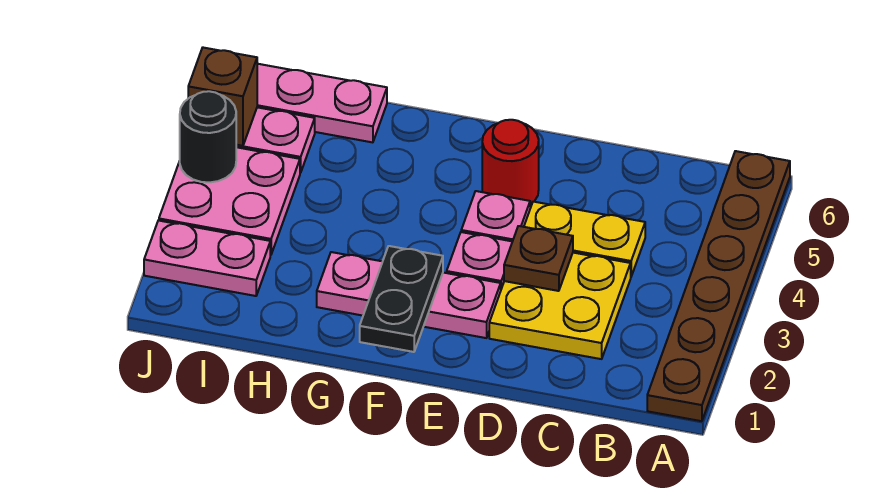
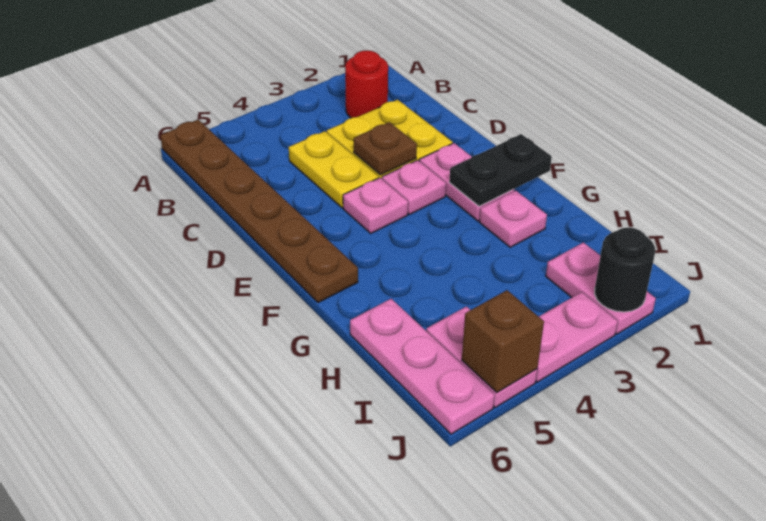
brown 1x6 plate [647,151,790,421] -> brown 1x6 plate turned to [160,120,358,303]
red 1x1 round brick [482,120,539,205] -> red 1x1 round brick moved to [345,50,388,118]
pink 2x2 plate [159,147,300,255] -> pink 1x2 plate [536,292,618,382]
black 1x1 round brick [180,91,236,182] -> black 1x1 round brick moved to [595,228,655,312]

